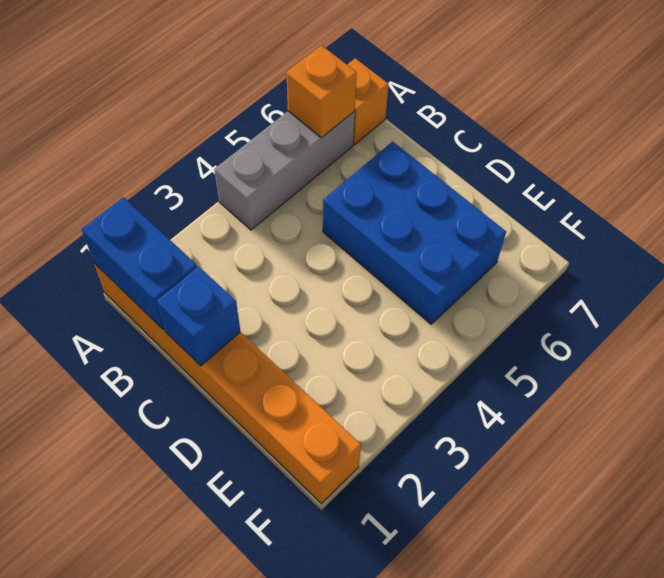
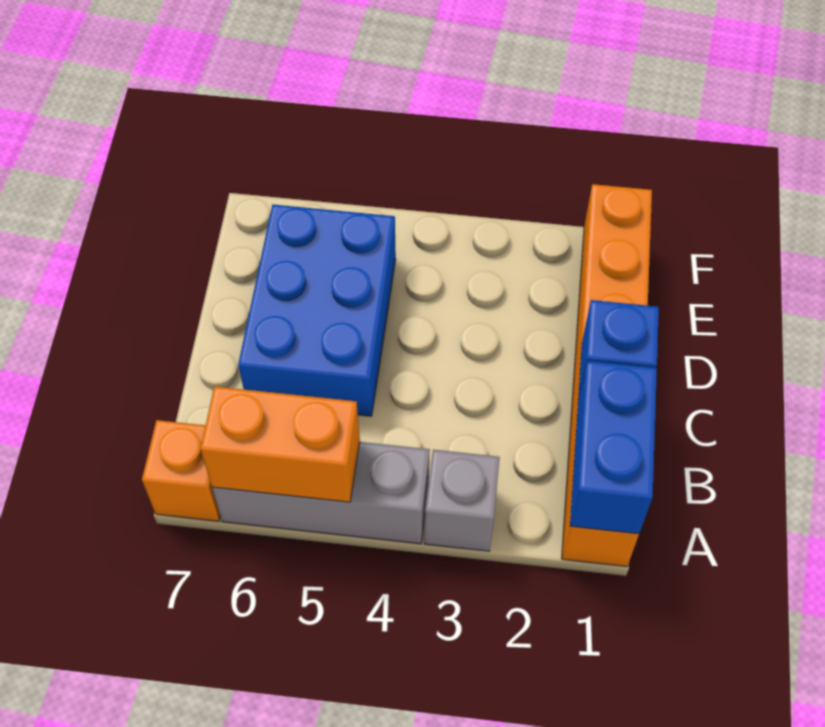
none -> grey 1x1 brick [425,450,500,551]
orange 1x1 brick [286,45,357,138] -> orange 1x2 brick [200,386,360,502]

